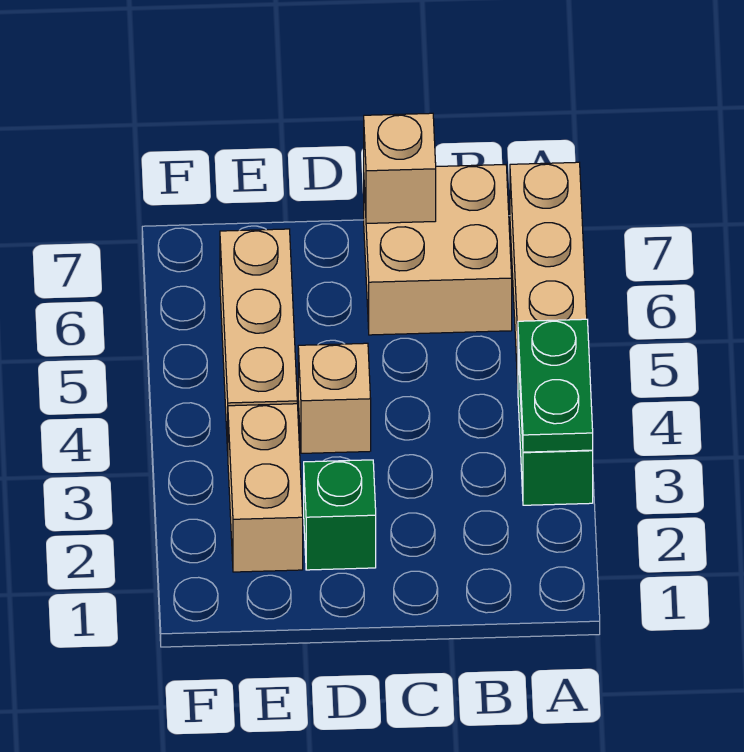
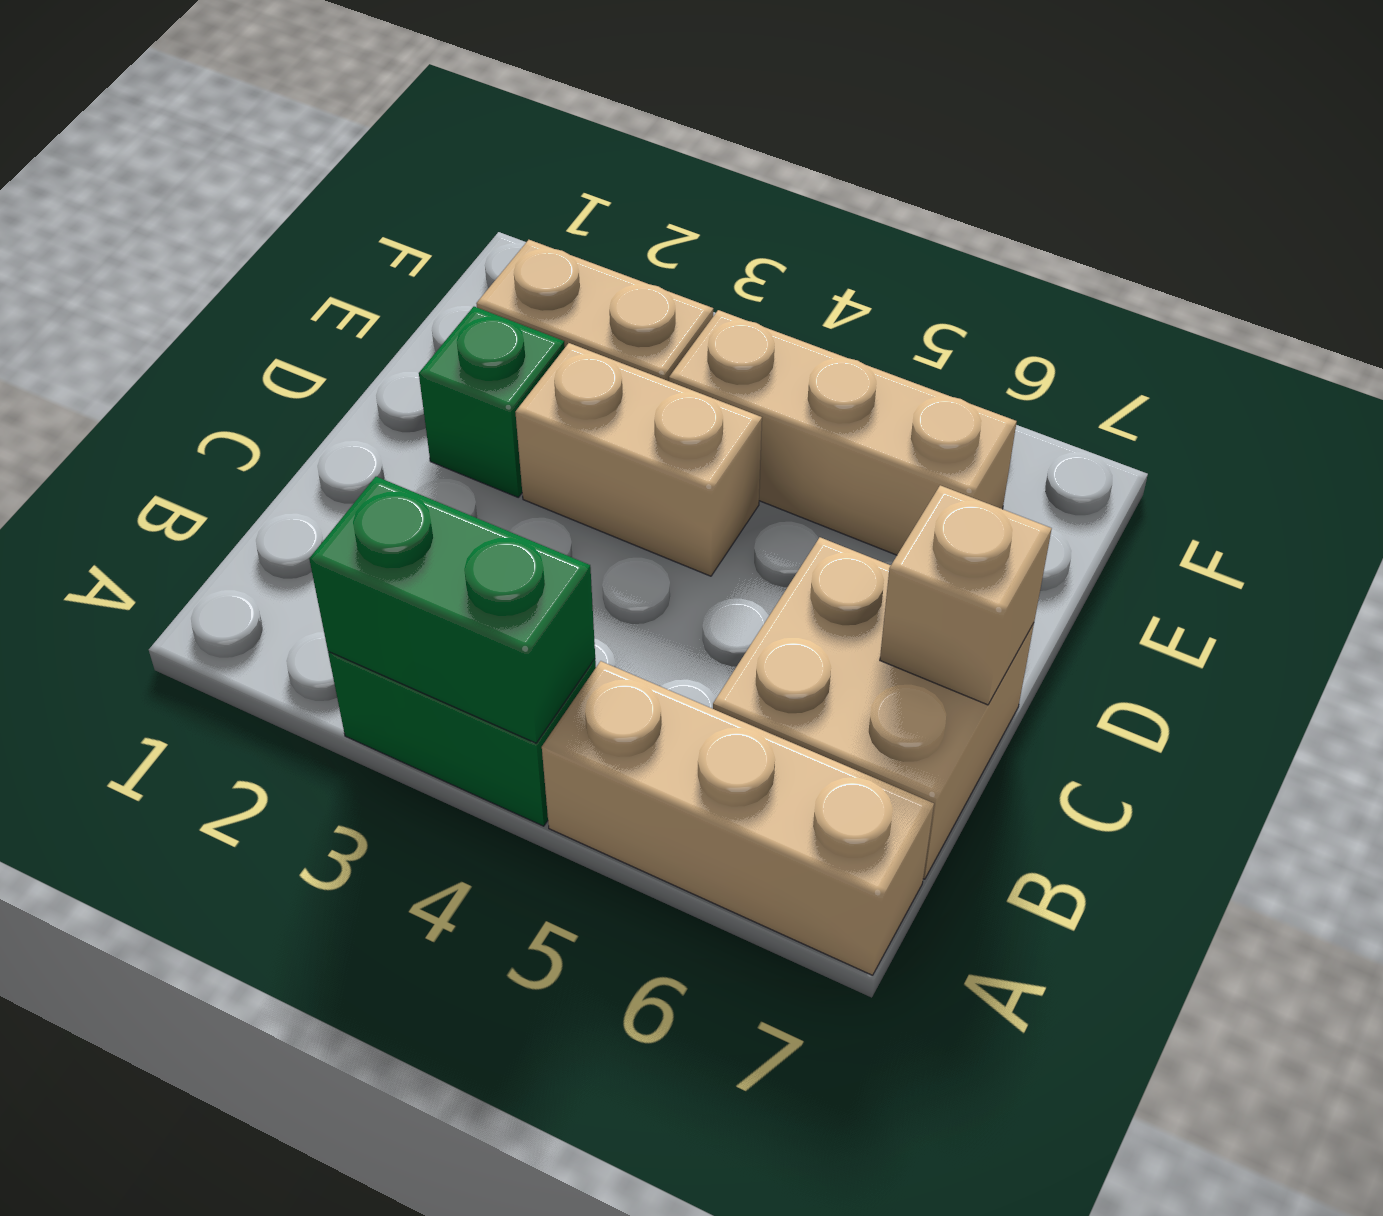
green 1x2 plate [518,319,593,452] -> green 1x2 brick [309,477,595,743]
tan 1x1 brick [298,343,371,453] -> tan 1x2 brick [515,343,762,576]

